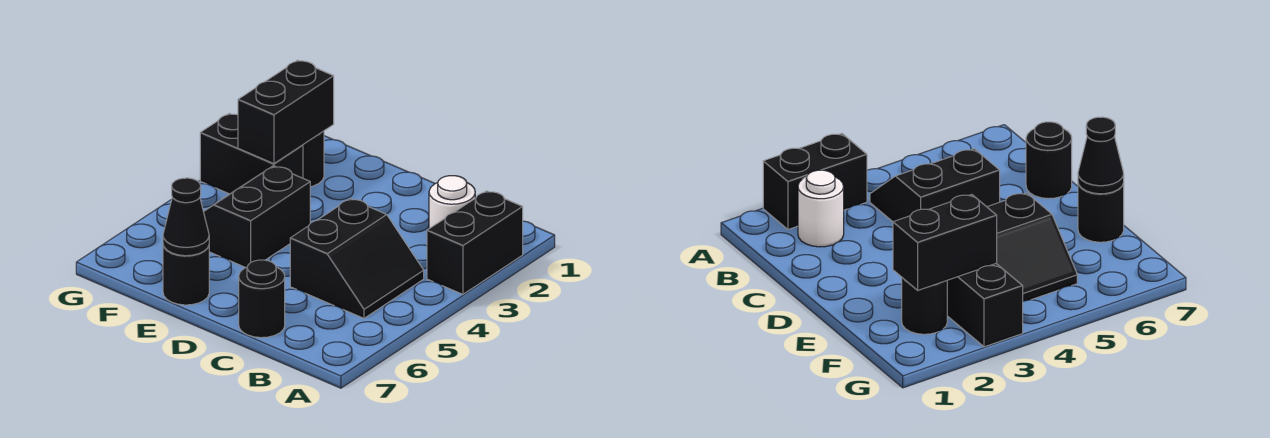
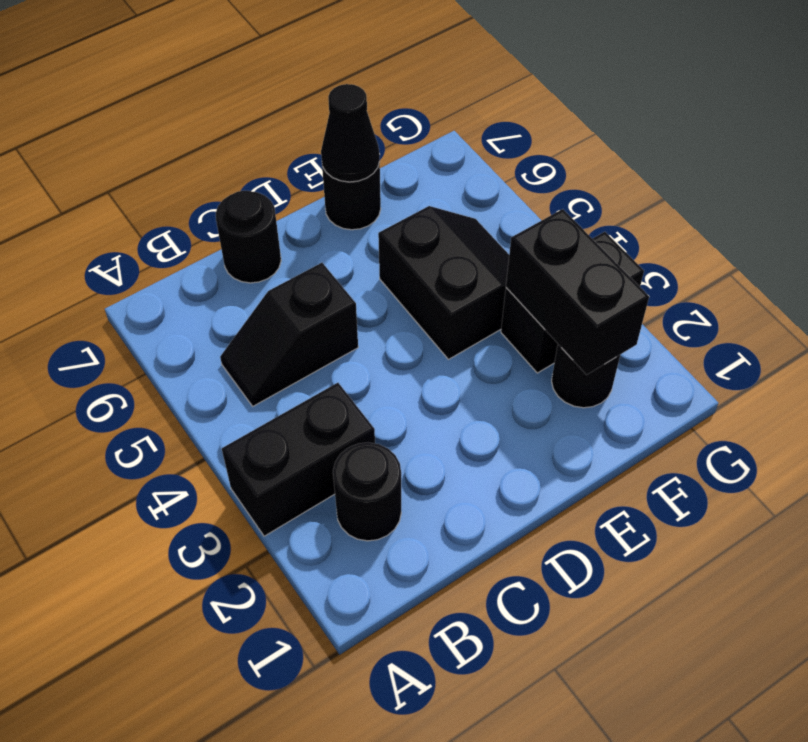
black 1x2 brick [427,191,523,294] -> black 1x2 brick turned to [222,383,375,536]
white 1x1 round brick [429,176,475,229] -> black 1x1 round brick [333,442,401,541]
black 2x2 slope [290,199,424,318] -> black 1x2 slope [220,263,358,406]

